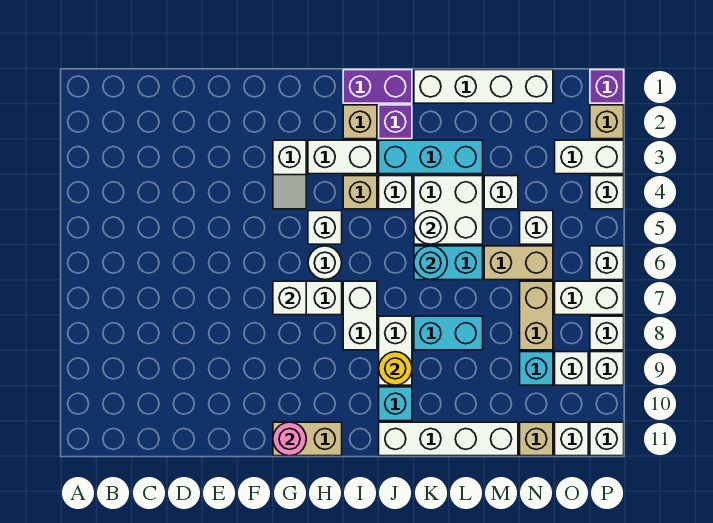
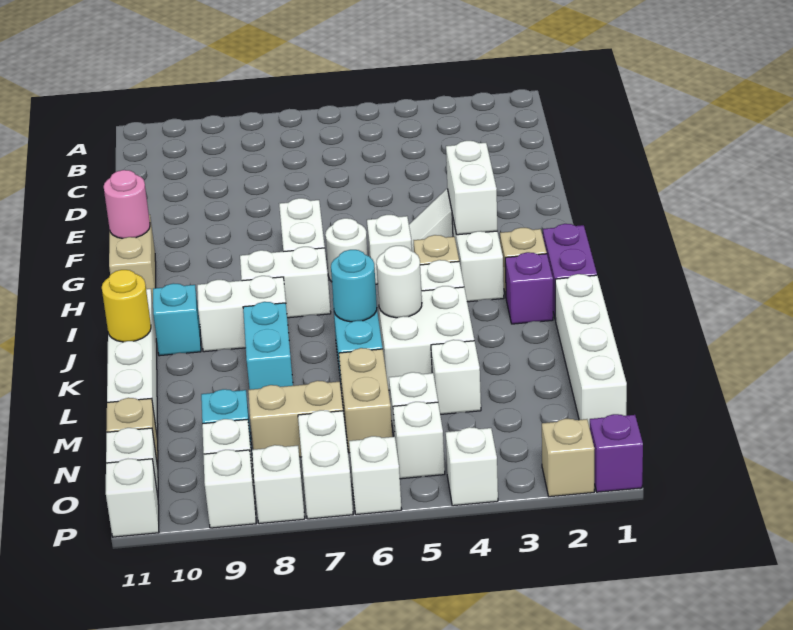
white 1x1 brick [273,281,306,315] -> white 1x1 brick moved to [393,402,445,479]
cyan 1x3 brick [379,140,483,174] -> none
yellow 1x1 round brick [379,352,412,385] -> yellow 1x1 round brick moved to [102,270,151,342]
white 1x2 brick [555,140,624,174] -> white 1x2 brick moved to [446,141,498,235]

